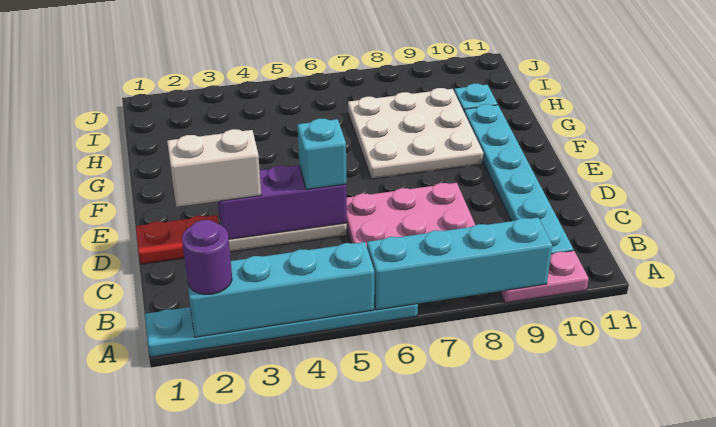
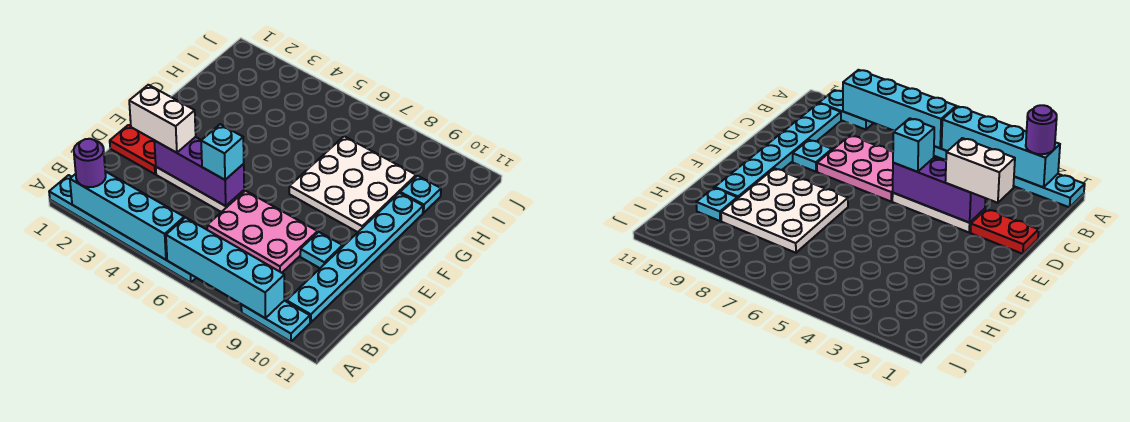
pink 1x2 plate [500,251,589,303] -> cyan 1x2 plate [241,301,310,342]
none -> cyan 1x1 plate [300,232,343,268]

